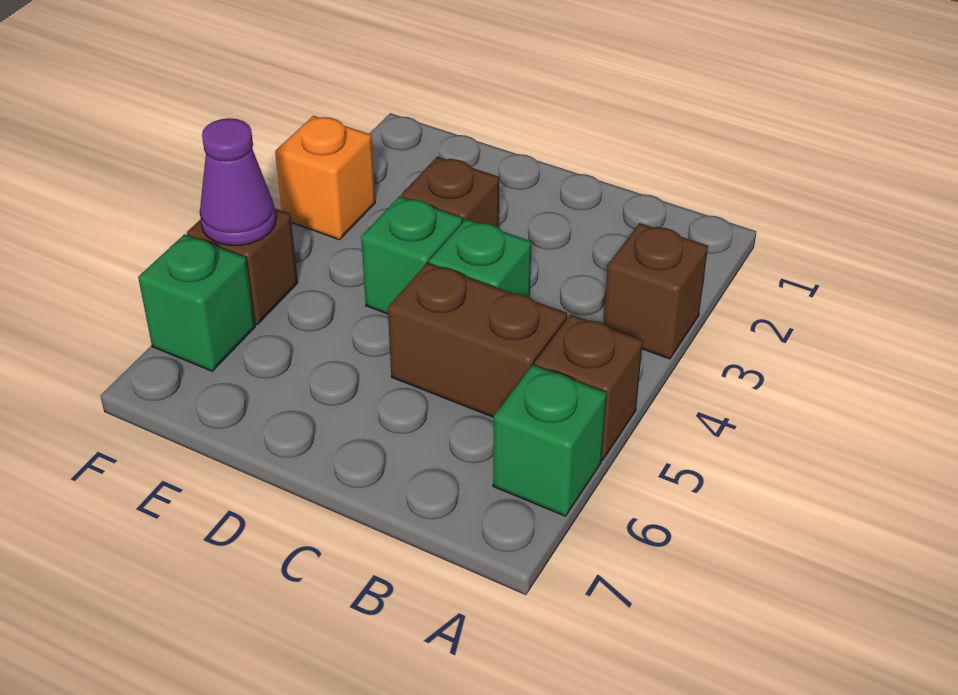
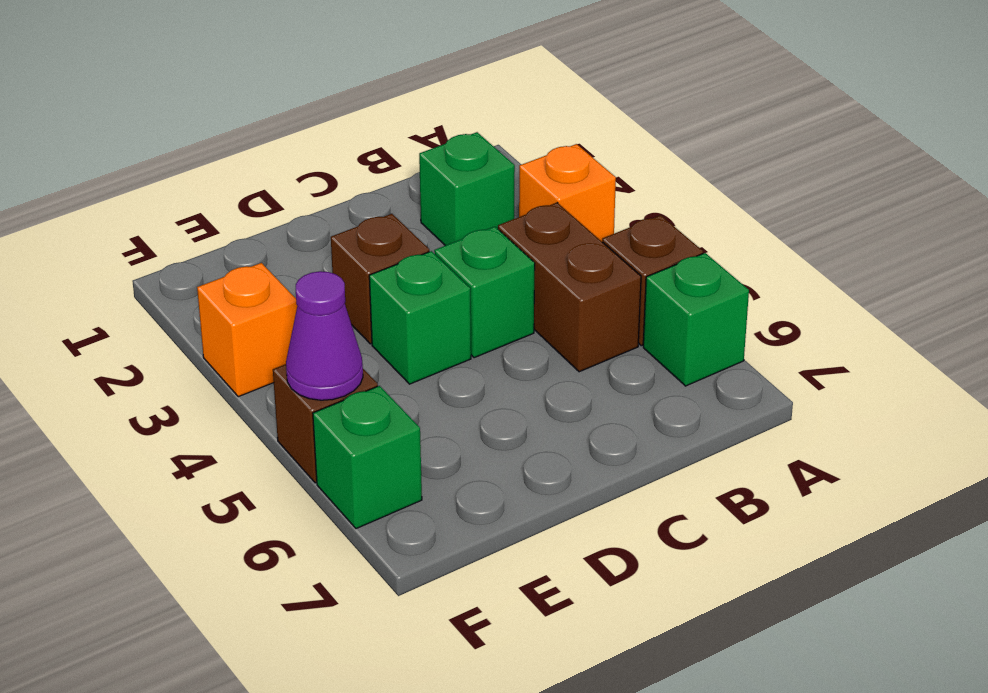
brown 1x1 brick [603,223,708,359] -> orange 1x1 brick [519,144,616,241]
none -> green 1x1 brick [419,132,515,246]
brown 1x2 brick [388,263,567,417] -> brown 1x2 brick turned to [498,203,641,372]

